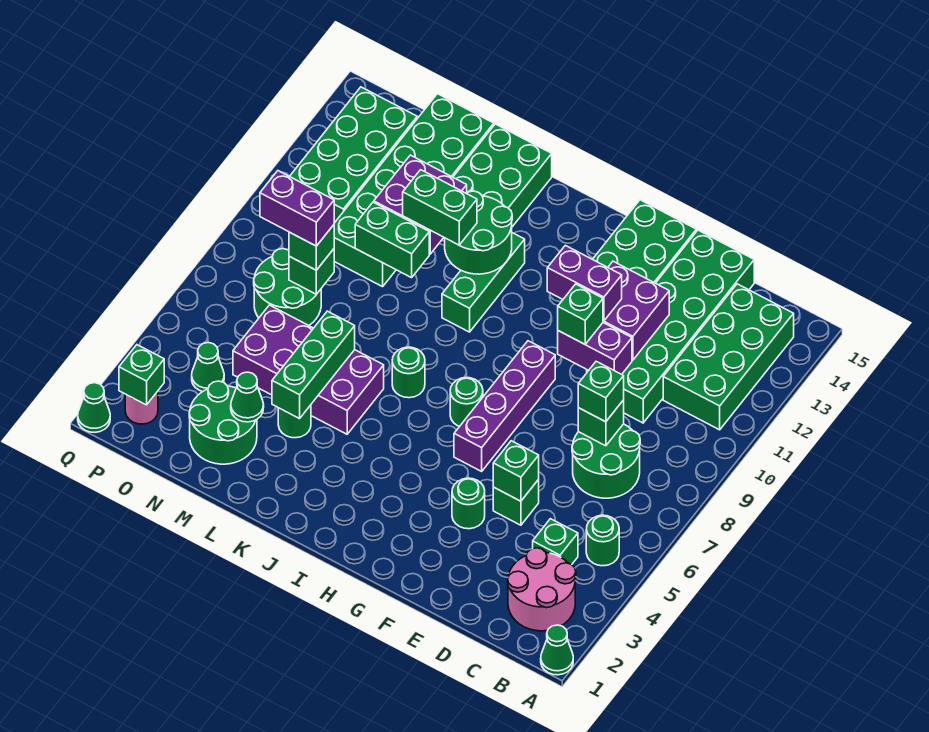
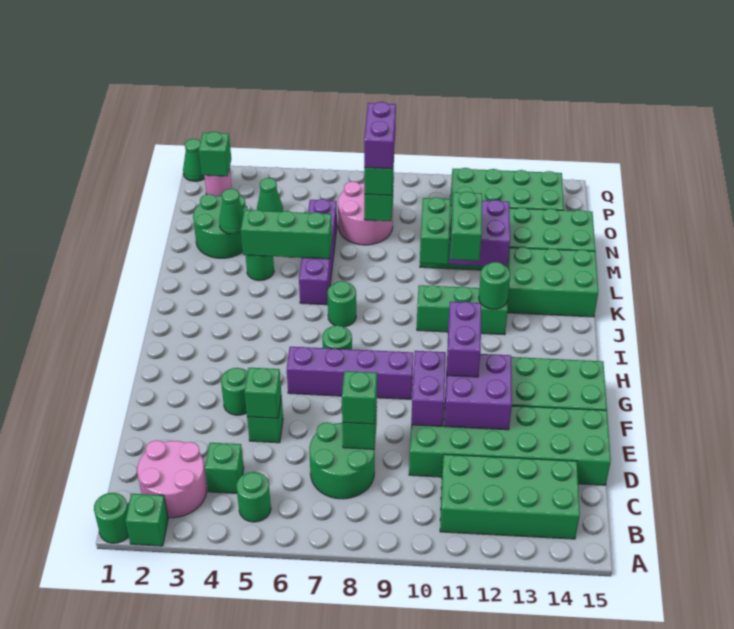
green 1x1 cone [541,625,573,675] -> green 1x1 round brick [94,493,129,543]
green 1x1 brick [558,284,603,344] -> green 1x1 brick moved to [126,494,168,546]
green 2x2 round brick [445,191,512,274] -> green 1x1 round brick [479,262,510,309]
purple 2x4 brick [233,305,384,434] -> purple 1x4 brick [299,199,337,305]
green 2x2 round brick [254,249,321,325] -> pink 2x2 round brick [338,181,393,245]

